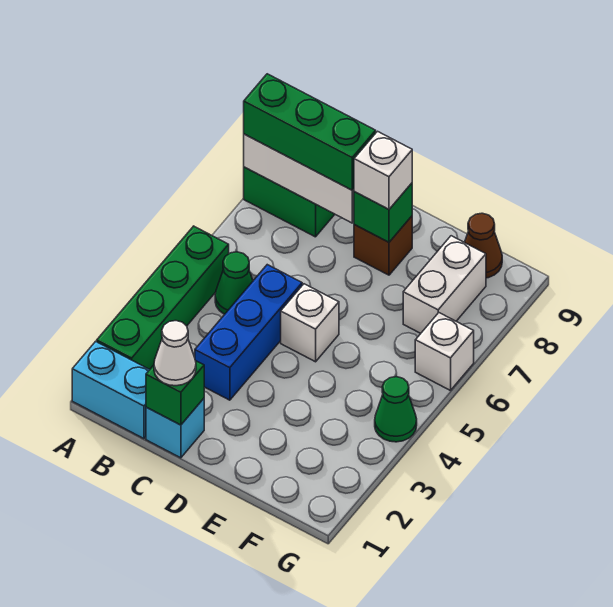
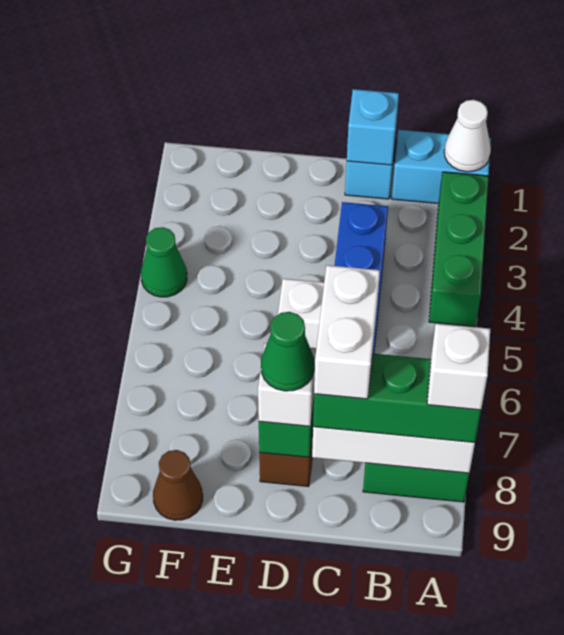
green 1x4 brick [97,226,229,369] -> green 1x3 brick [429,172,489,327]
green 1x1 cone [215,252,253,314] -> green 1x1 cone moved to [261,312,314,391]
green 1x1 brick [146,360,204,425] -> cyan 1x1 brick [347,89,399,165]
white 1x1 cone [154,321,196,386] -> white 1x1 cone moved to [444,100,491,172]
white 1x2 brick [403,236,486,333] -> white 1x2 brick moved to [314,265,380,399]
white 1x1 brick [415,313,474,391] -> white 1x1 brick moved to [427,323,490,410]

